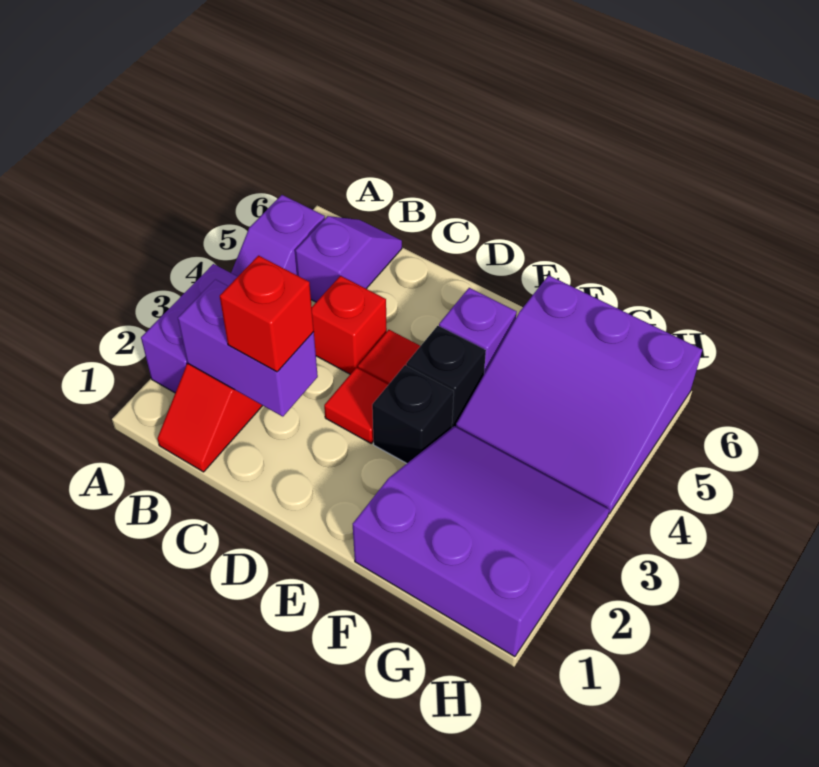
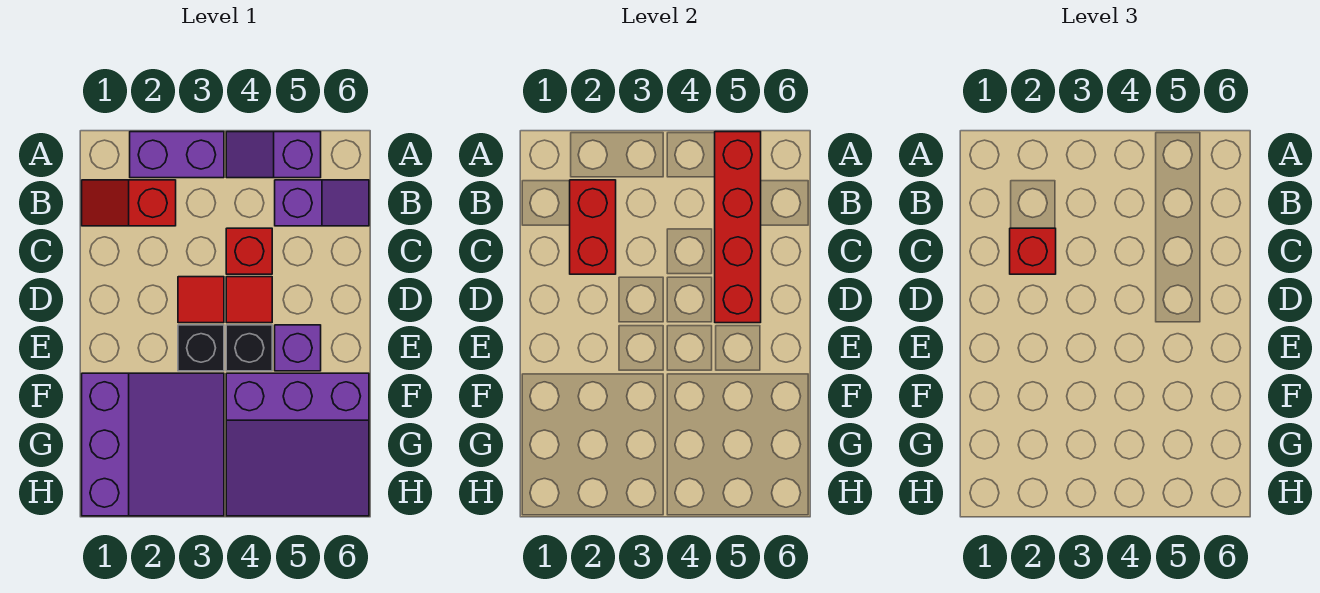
none -> red 1x4 brick [715,132,761,323]
purple 1x2 brick [178,280,318,417] -> red 1x2 brick [570,180,616,274]
purple 3x3 slope [456,275,702,514] -> purple 3x3 slope turned to [226,373,369,516]

